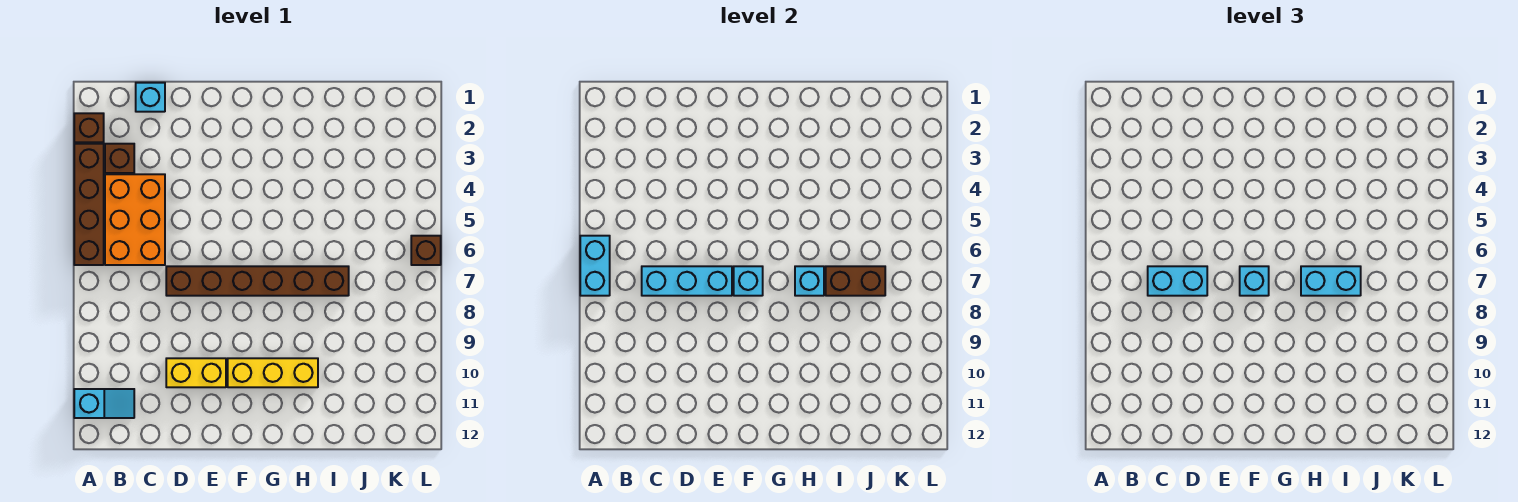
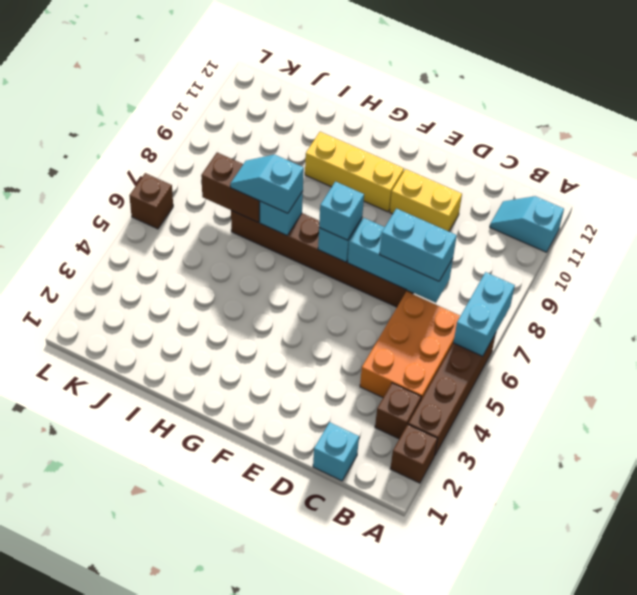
cyan 1x2 brick [1301,266,1361,296] -> cyan 1x2 slope [230,155,304,213]

